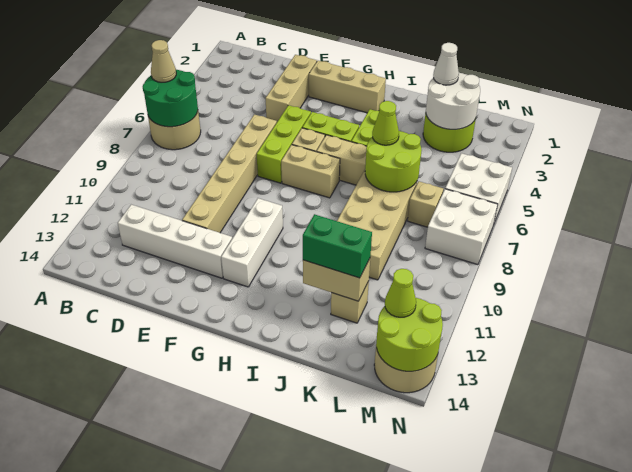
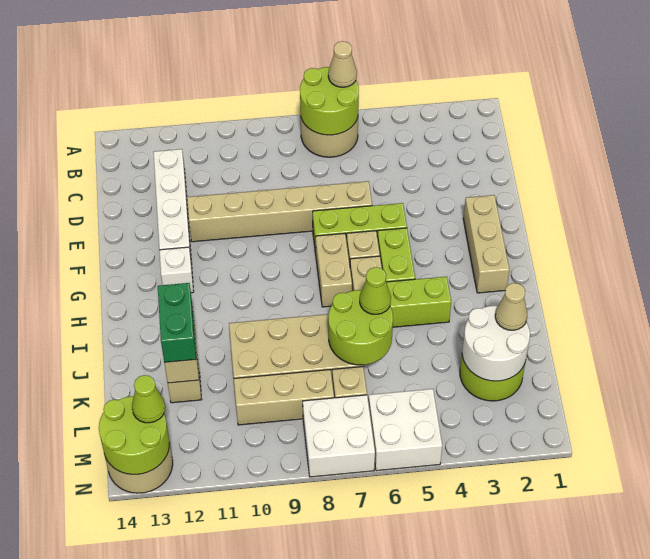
green 2x2 round brick [143,70,198,127] -> lime 2x2 round brick [300,67,359,135]
tan 1x3 brick [266,55,317,122] -> tan 1x3 brick moved to [234,370,334,425]
white 1x3 brick [221,198,283,287] -> white 1x1 brick [159,247,194,293]
white 1x1 cone [433,43,459,85] -> tan 1x1 cone [495,283,527,330]

